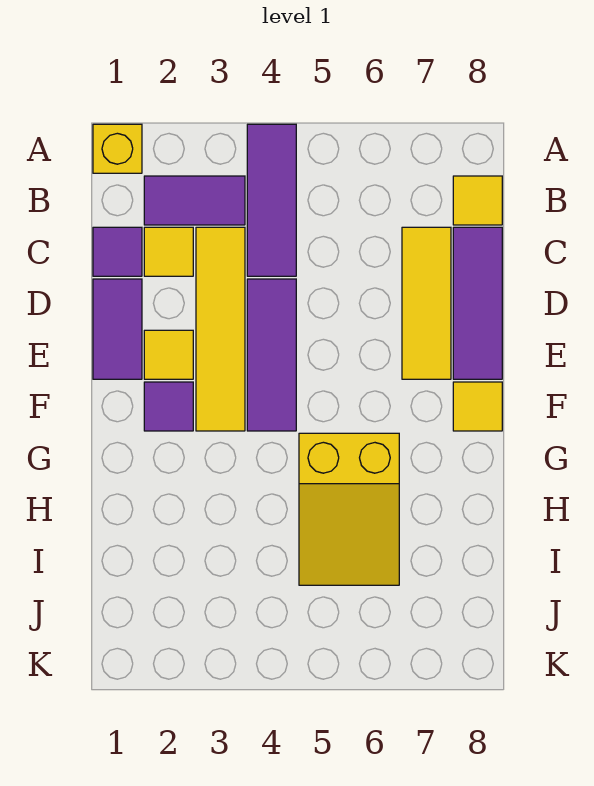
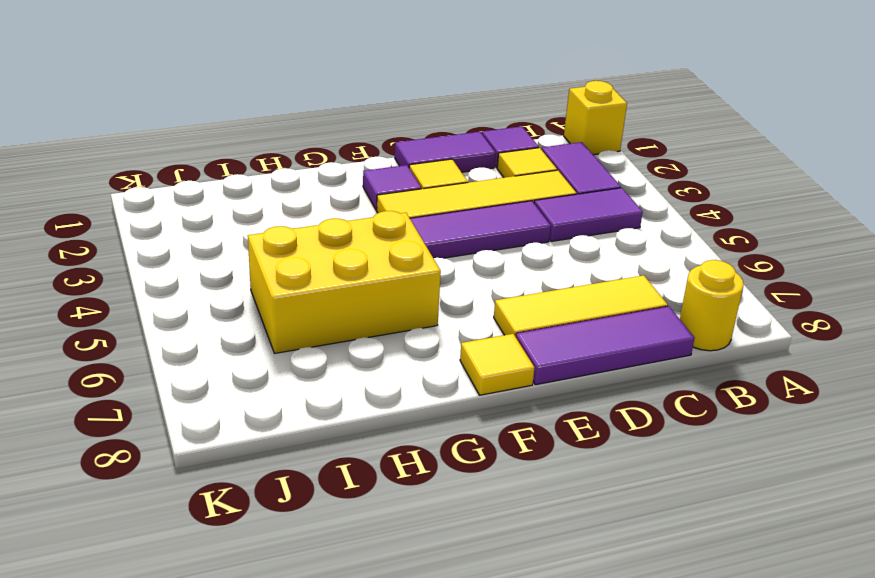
purple 1x3 tile [247,124,296,276] -> purple 1x2 tile [534,188,643,241]
yellow 1x1 tile [453,176,502,225] -> yellow 1x1 round brick [680,260,743,351]
yellow 2x3 slope [299,433,399,585] -> yellow 2x3 brick [248,211,441,353]

